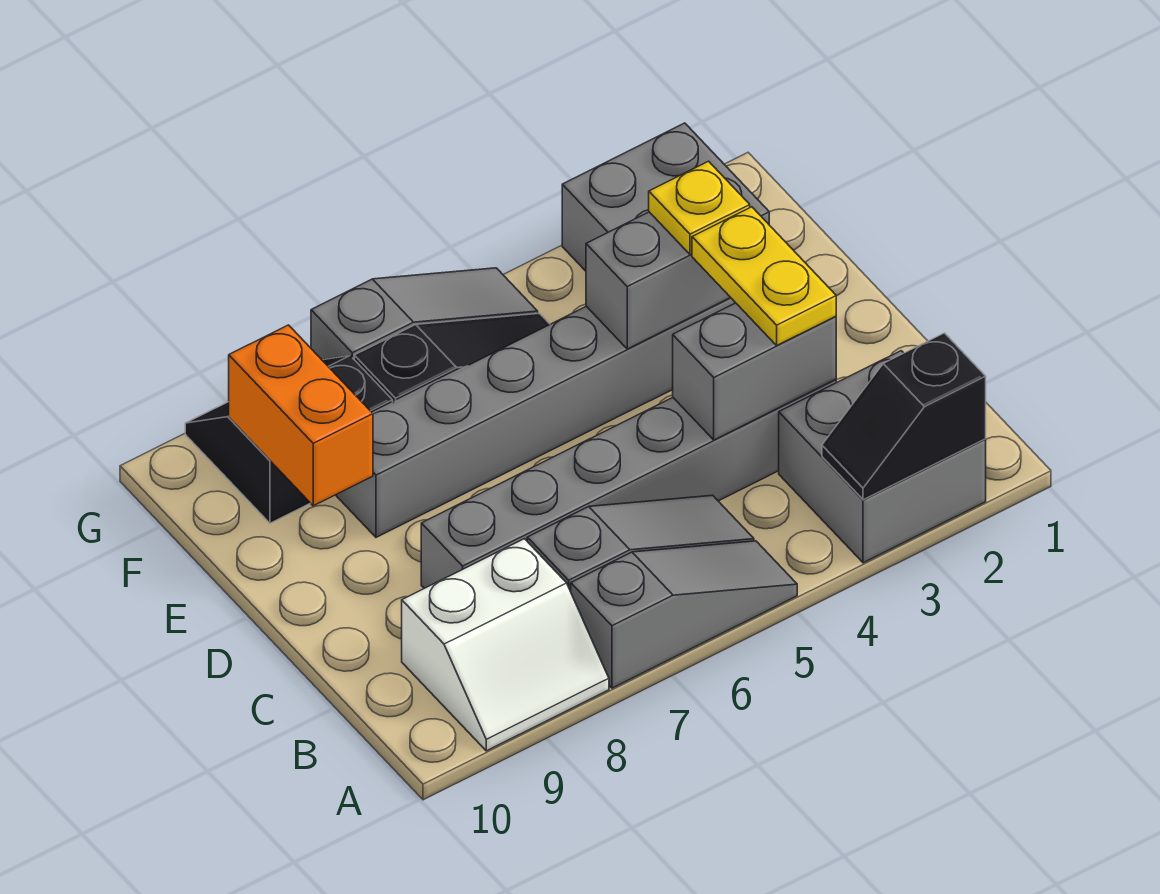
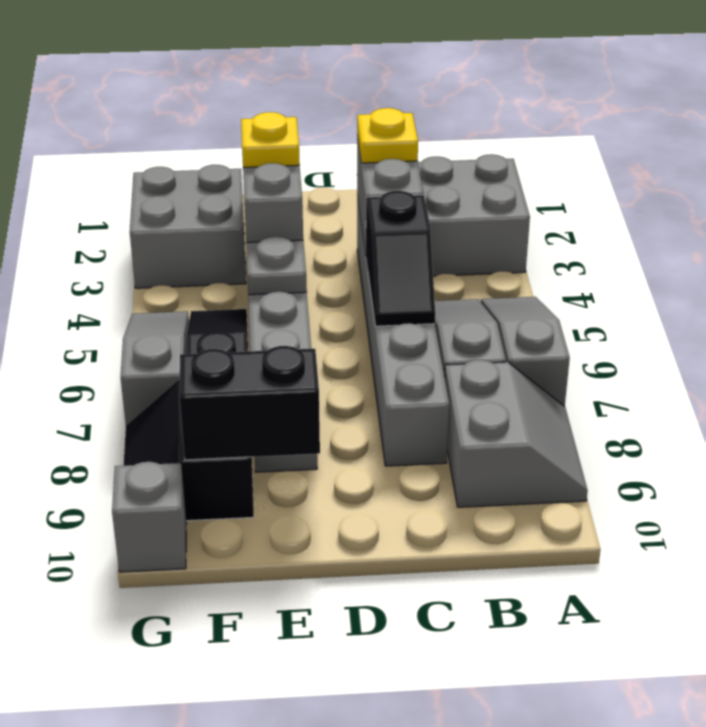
black 1x2 slope [822,333,986,500] -> black 1x2 slope moved to [366,191,435,326]
white 2x2 slope [402,539,609,751] -> grey 2x2 slope [445,360,588,507]
yellow 1x2 plate [692,207,836,345] -> yellow 1x1 plate [357,108,418,163]
none -> grey 1x1 plate [246,237,307,295]
orange 1x2 brick [229,325,373,506] -> black 1x2 brick [179,346,320,460]
none -> grey 1x1 brick [112,462,187,572]

